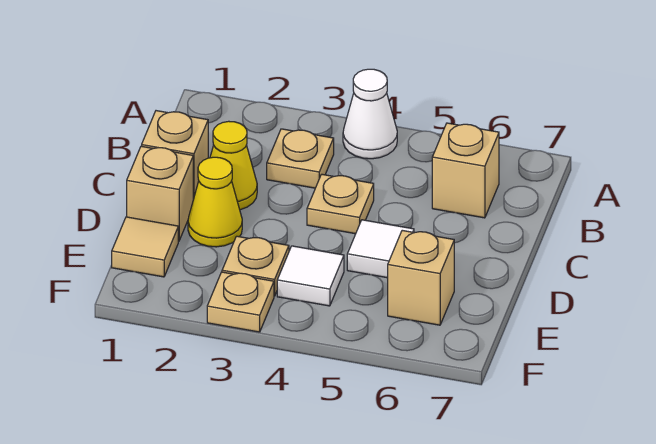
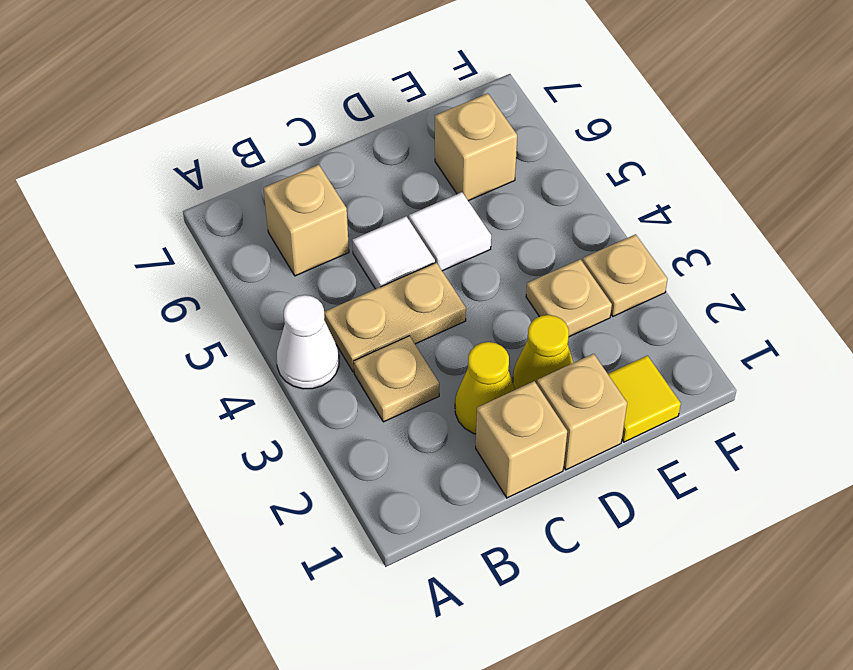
tan 1x1 plate [307,174,374,234] -> tan 1x2 plate [324,263,466,372]
tan 1x1 tile [112,217,178,277] -> yellow 1x1 tile [608,355,681,442]
white 1x1 tile [277,246,344,306] -> white 1x1 tile moved to [352,216,435,289]

